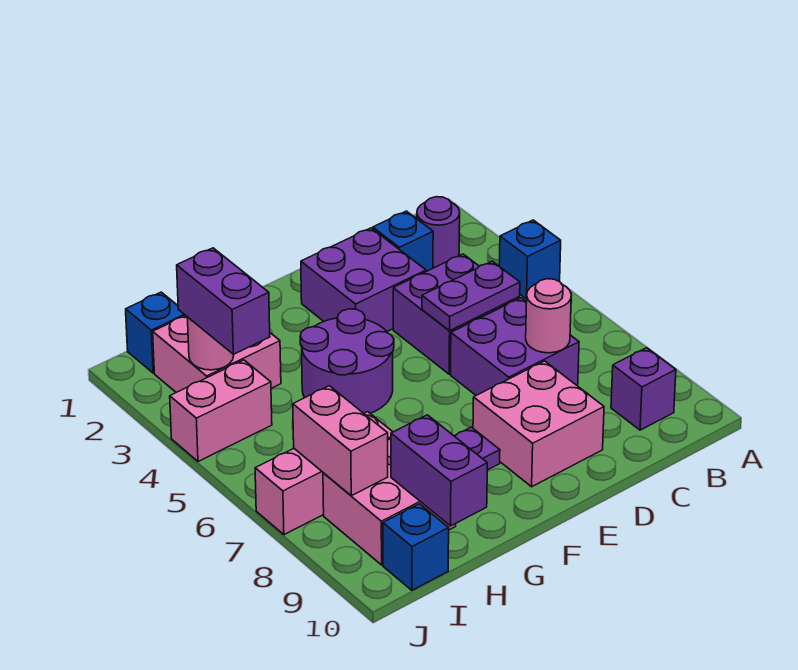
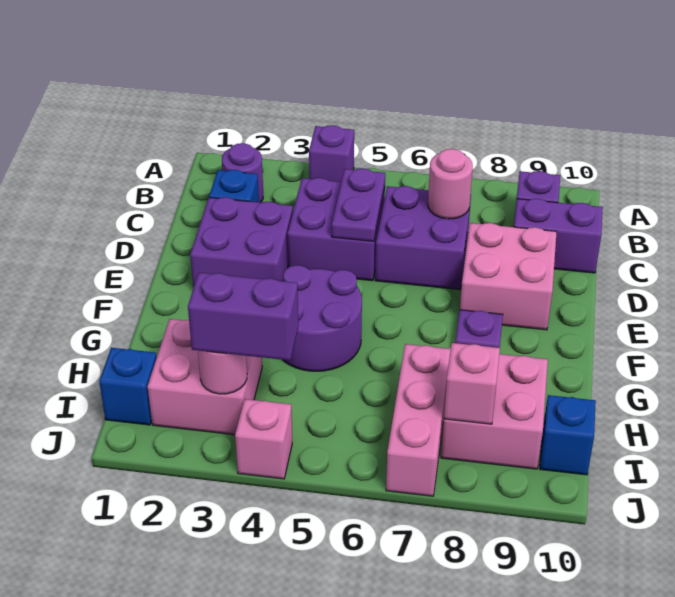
blue 1x1 brick [499,220,561,299] -> purple 1x1 brick [309,125,354,182]
purple 1x2 brick [391,415,487,526] -> purple 1x2 brick moved to [514,199,603,273]
pink 1x2 brick [170,360,272,461] -> pink 1x1 brick [235,399,292,479]
pink 1x2 brick [293,386,388,496] -> pink 1x1 brick [444,343,500,424]

